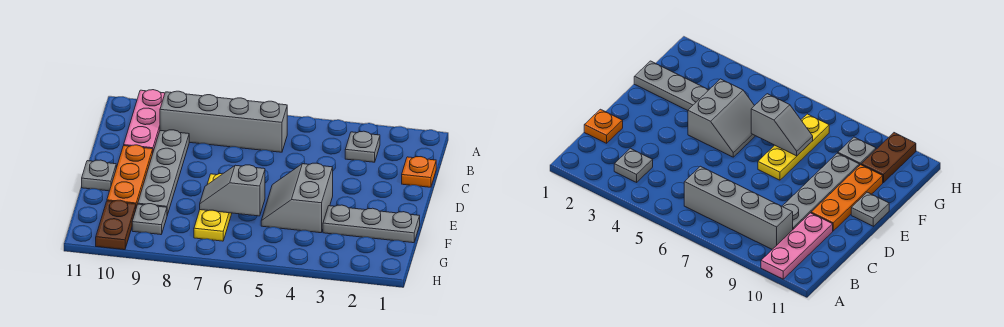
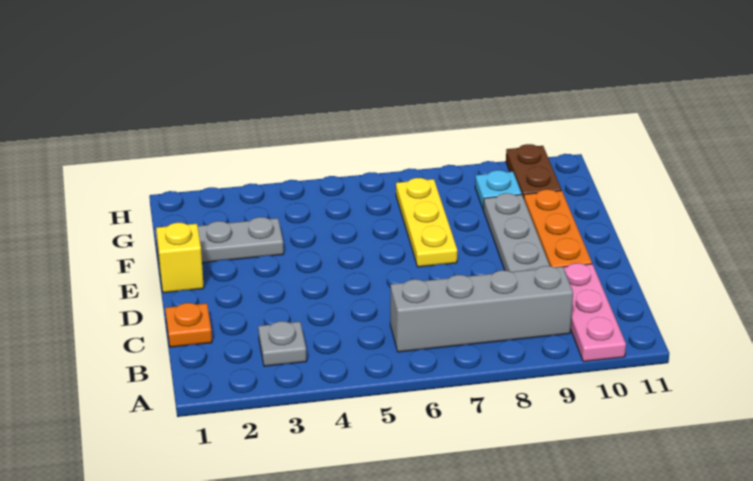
none -> yellow 1x1 brick [156,223,204,293]
grey 2x2 slope [261,163,333,233] -> none
grey 1x1 plate [82,160,116,191] -> none
grey 1x2 slope [200,165,265,216] -> none
grey 1x1 plate [132,204,167,235] -> cyan 1x1 plate [475,170,522,210]

